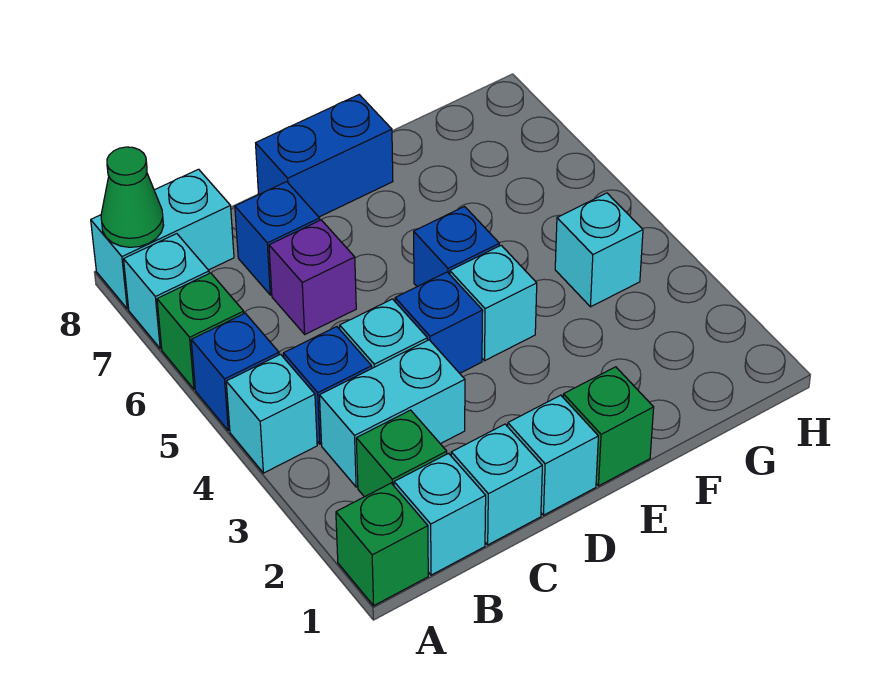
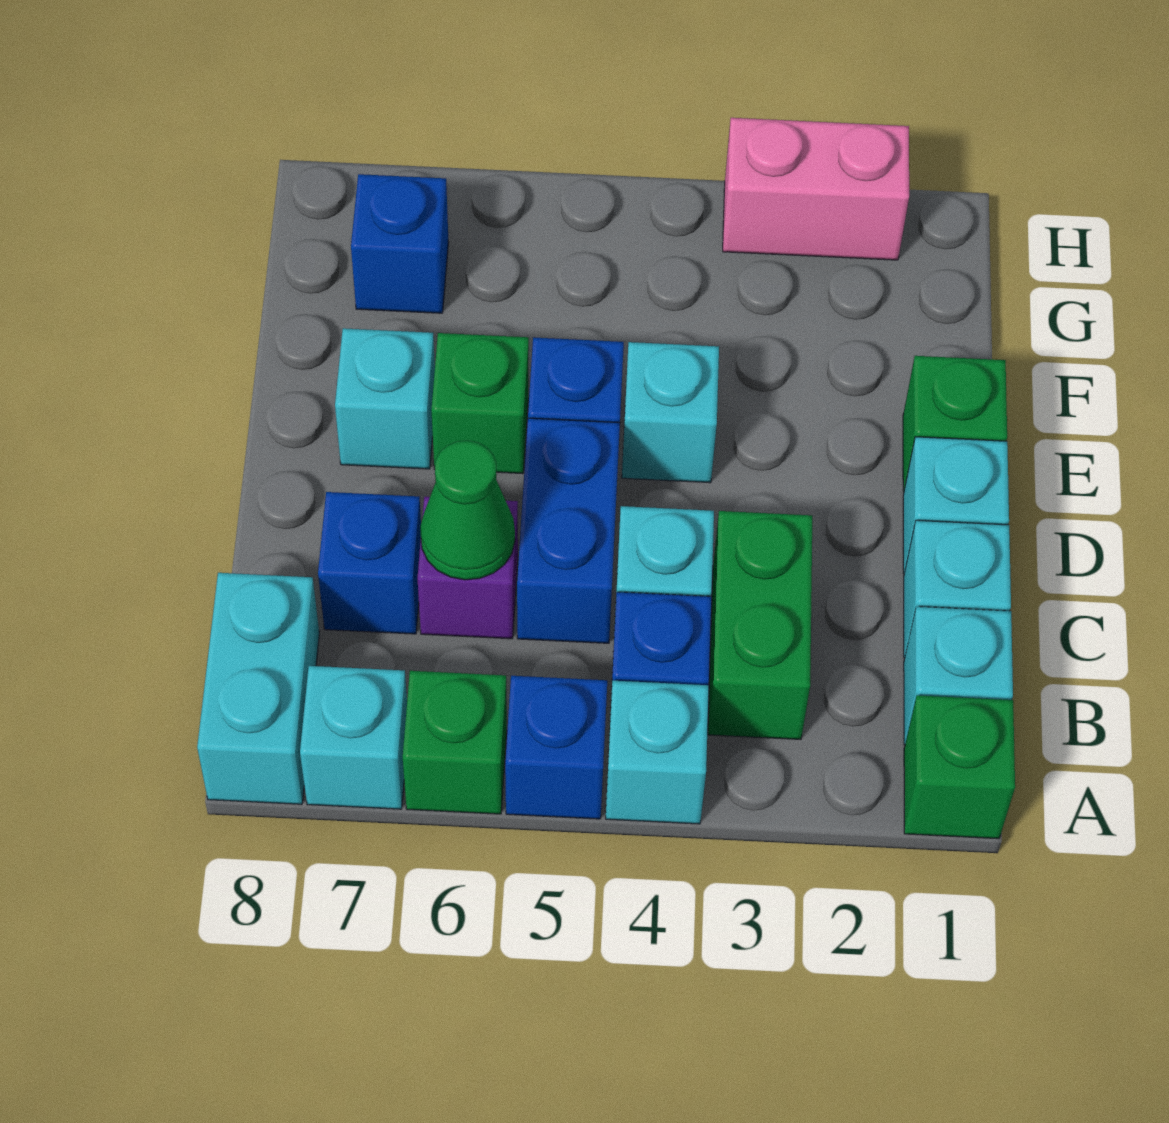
green 1x1 cone [101,147,164,247] -> green 1x1 cone moved to [420,440,515,580]
green 1x1 brick [356,410,447,497] -> green 1x1 brick moved to [431,333,529,474]
cyan 1x2 brick [319,340,465,487] -> green 1x2 brick [708,511,812,739]
blue 1x1 brick [395,272,483,373] -> blue 1x1 brick moved to [351,174,449,313]
blue 1x2 brick [256,95,393,217] -> blue 1x2 brick moved to [517,418,620,643]
cyan 1x1 brick [555,193,643,307] -> cyan 1x1 brick moved to [335,328,435,469]
none -> pink 1x2 brick [723,118,909,260]

